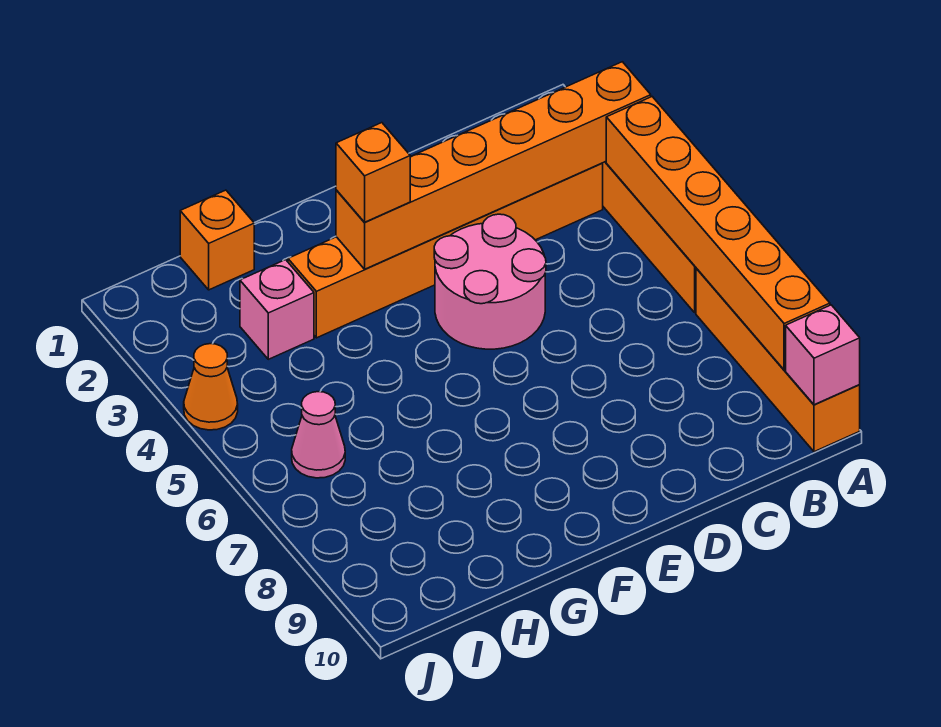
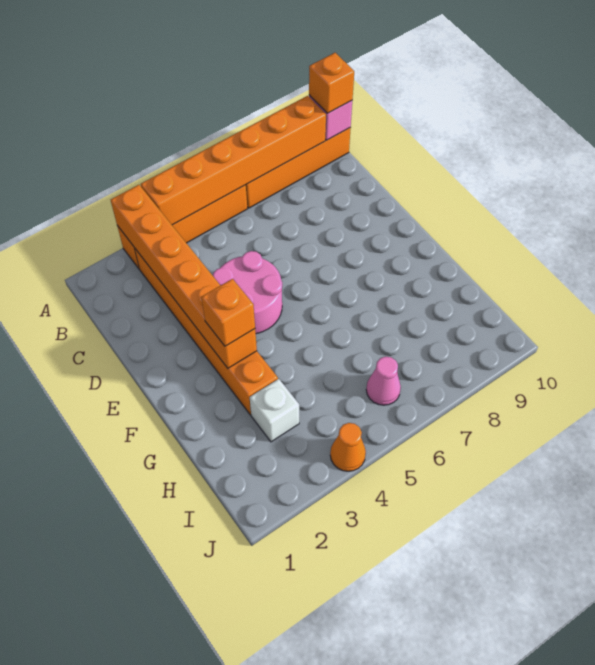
orange 1x1 brick [180,190,254,290] -> orange 1x1 brick moved to [309,53,354,113]
pink 1x1 brick [240,260,314,359] -> white 1x1 brick [250,379,299,442]

